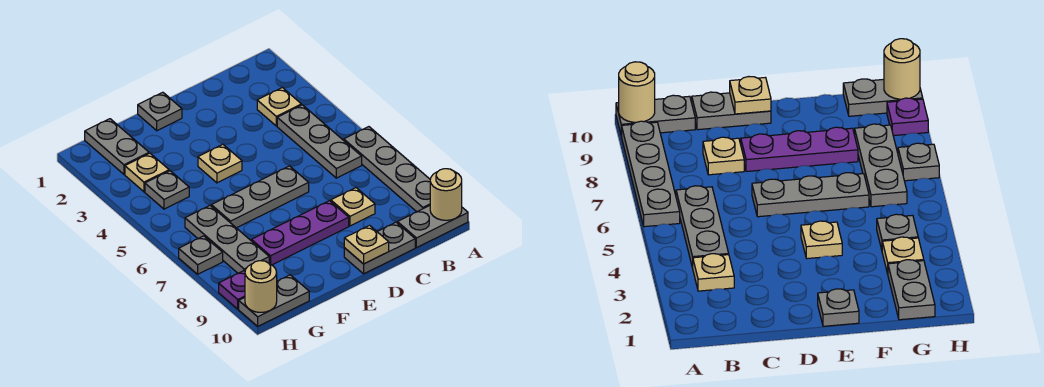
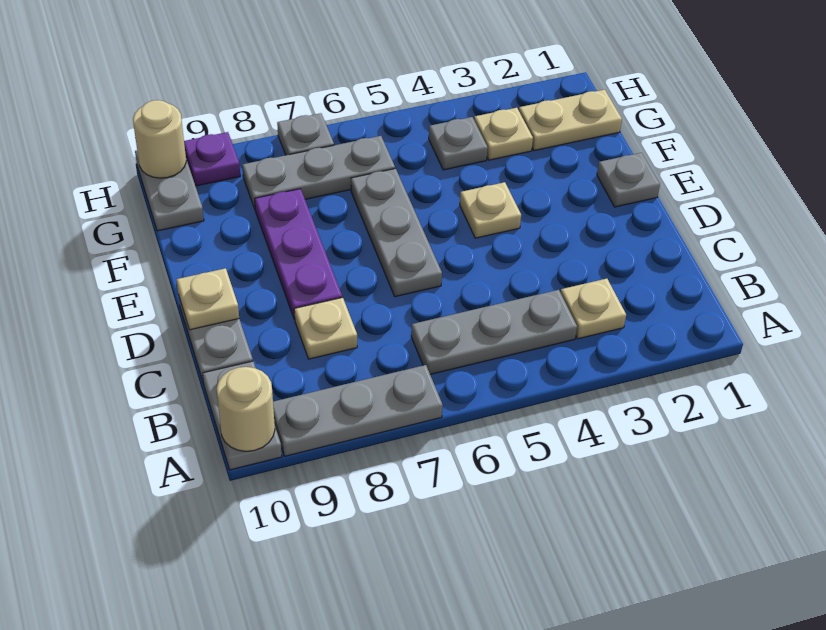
grey 1x4 plate [344,127,430,212] -> grey 1x3 plate [273,365,443,456]
grey 1x2 plate [85,119,149,174] -> tan 1x2 plate [519,90,622,151]

